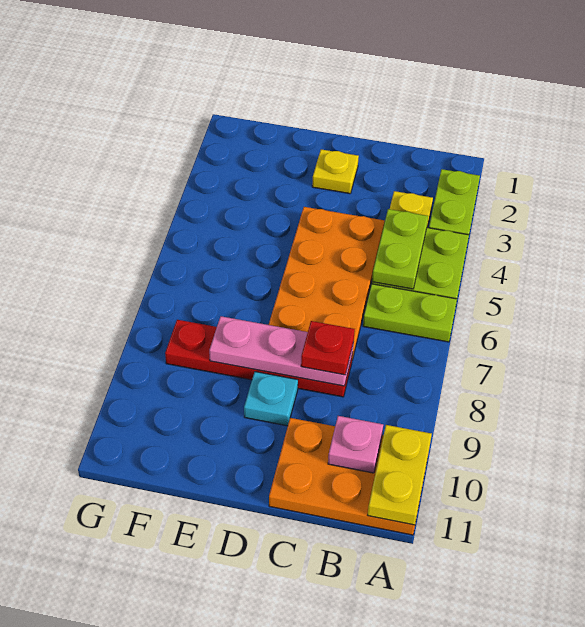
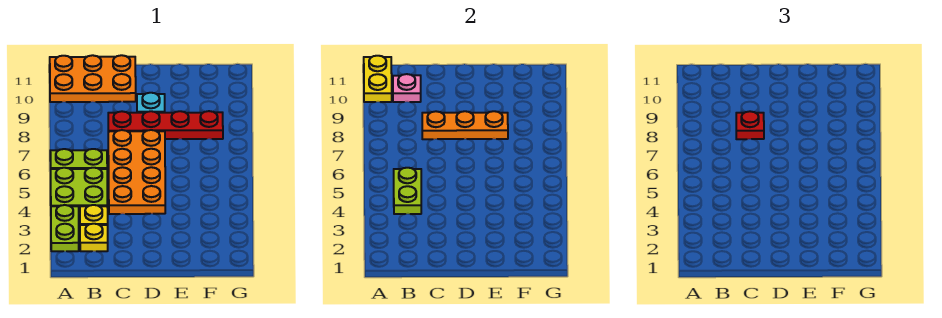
pink 1x3 plate [209,316,354,386] -> orange 1x3 plate [422,111,508,139]
yellow 1x1 plate [312,149,359,194] -> yellow 1x1 plate moved to [80,224,108,251]

